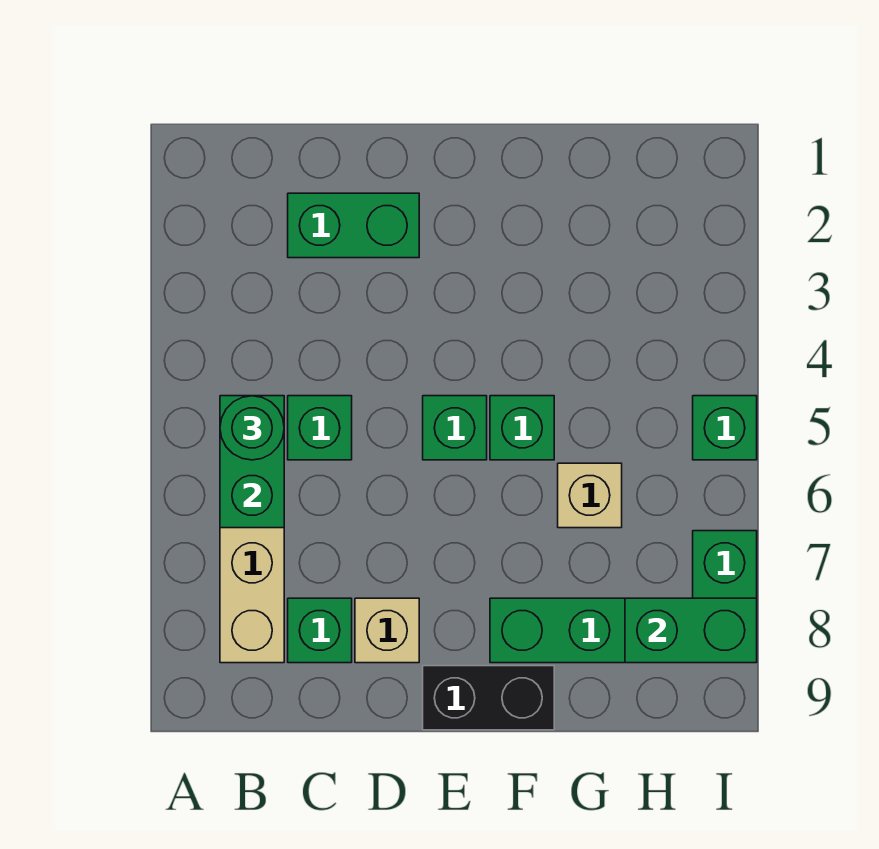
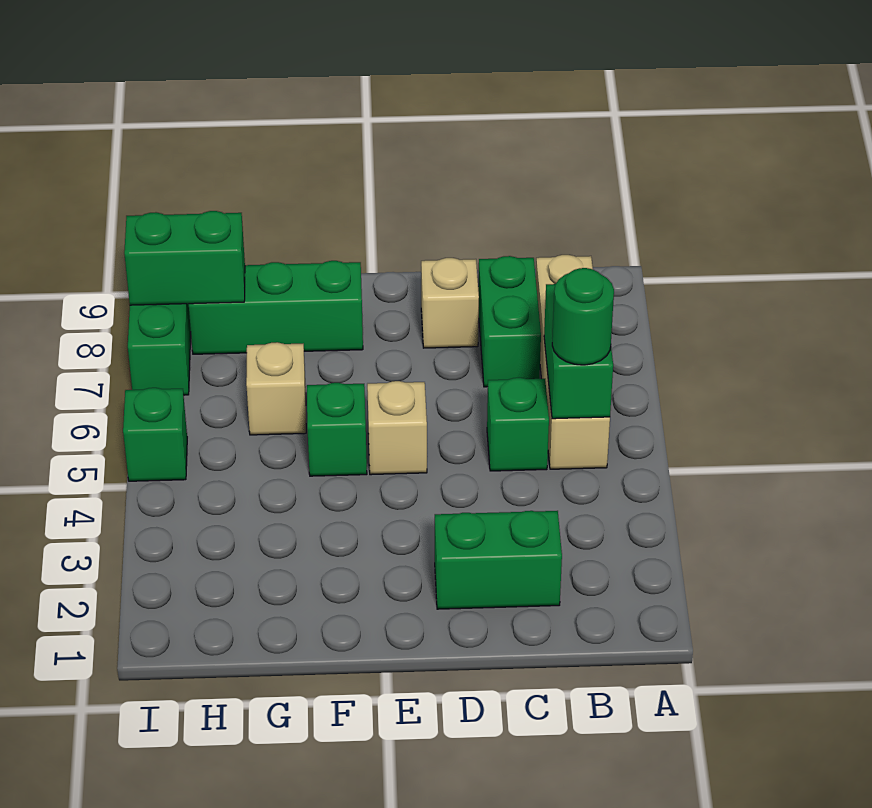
green 1x1 brick [288,598,352,663] -> green 1x2 brick [478,256,541,387]
green 1x1 brick [423,396,487,460] -> tan 1x1 brick [367,381,427,475]
black 1x2 brick [423,666,554,730] -> none

